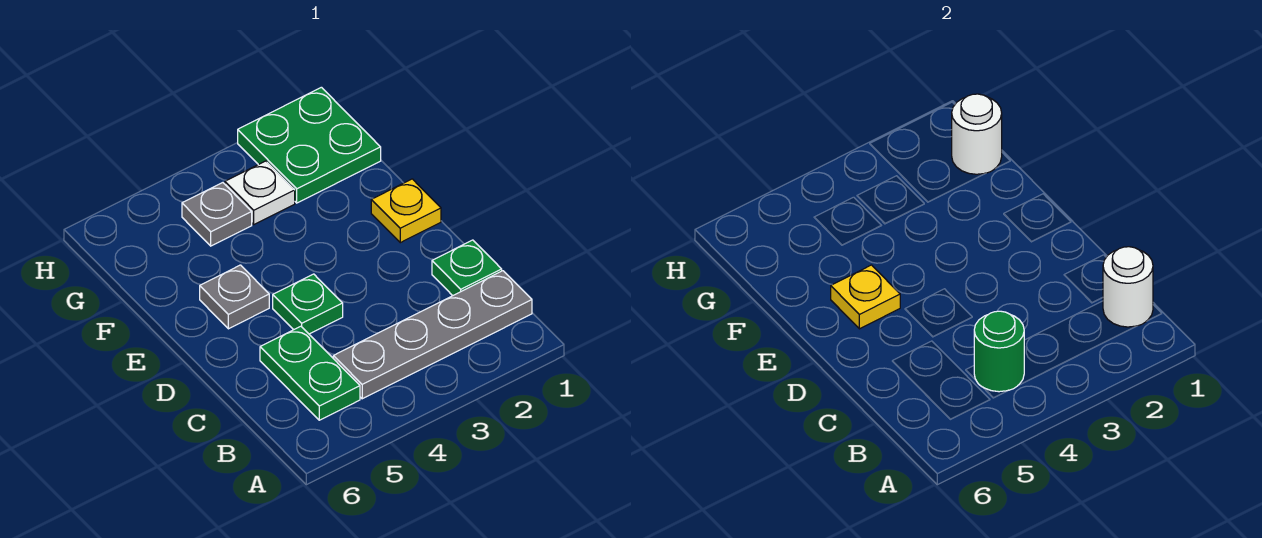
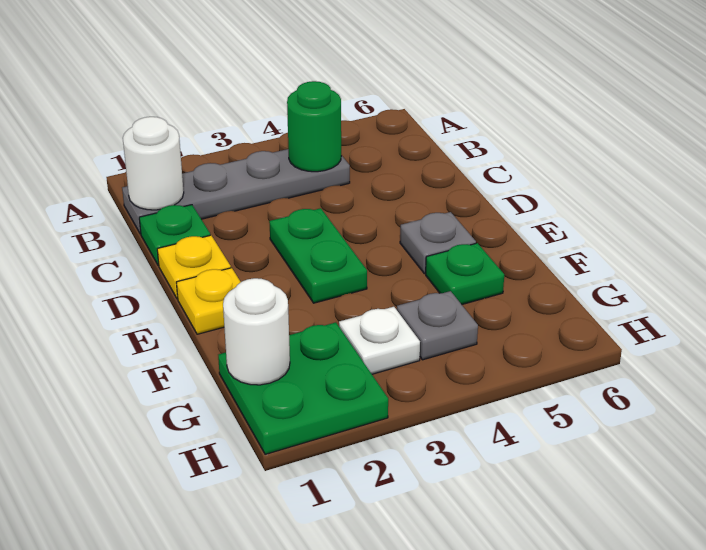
green 1x2 plate [260,326,360,420] -> green 1x2 plate moved to [269,208,367,303]
green 1x1 plate [273,274,343,334] -> green 1x1 plate moved to [426,243,504,304]
yellow 1x1 plate [831,265,900,329] -> yellow 1x1 plate moved to [157,235,231,299]

